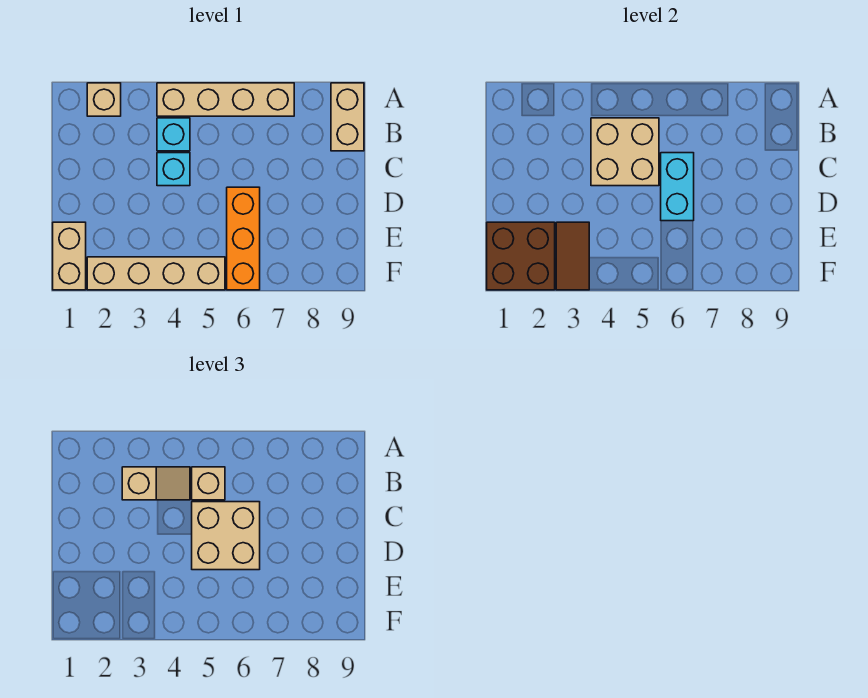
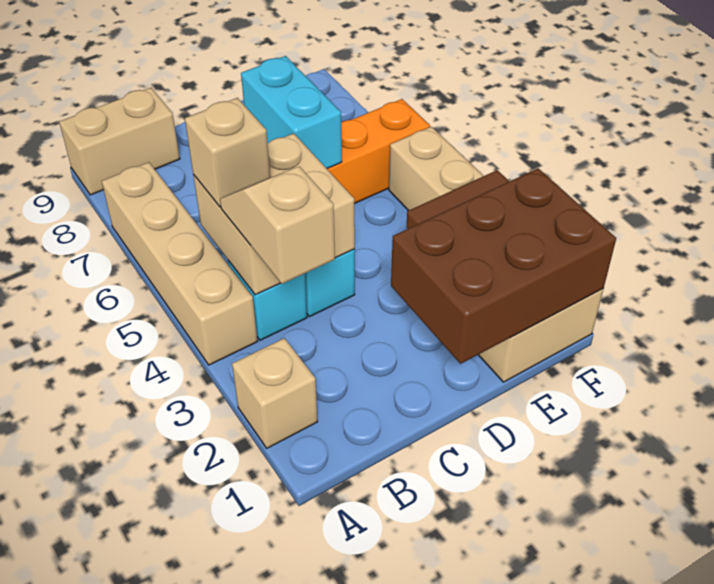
tan 2x2 brick [192,502,260,570] -> none
cyan 1x2 brick [661,153,694,221] -> cyan 1x2 brick turned to [241,56,342,168]
brown 2x2 brick [487,222,555,290] -> brown 2x3 brick [391,168,616,364]

